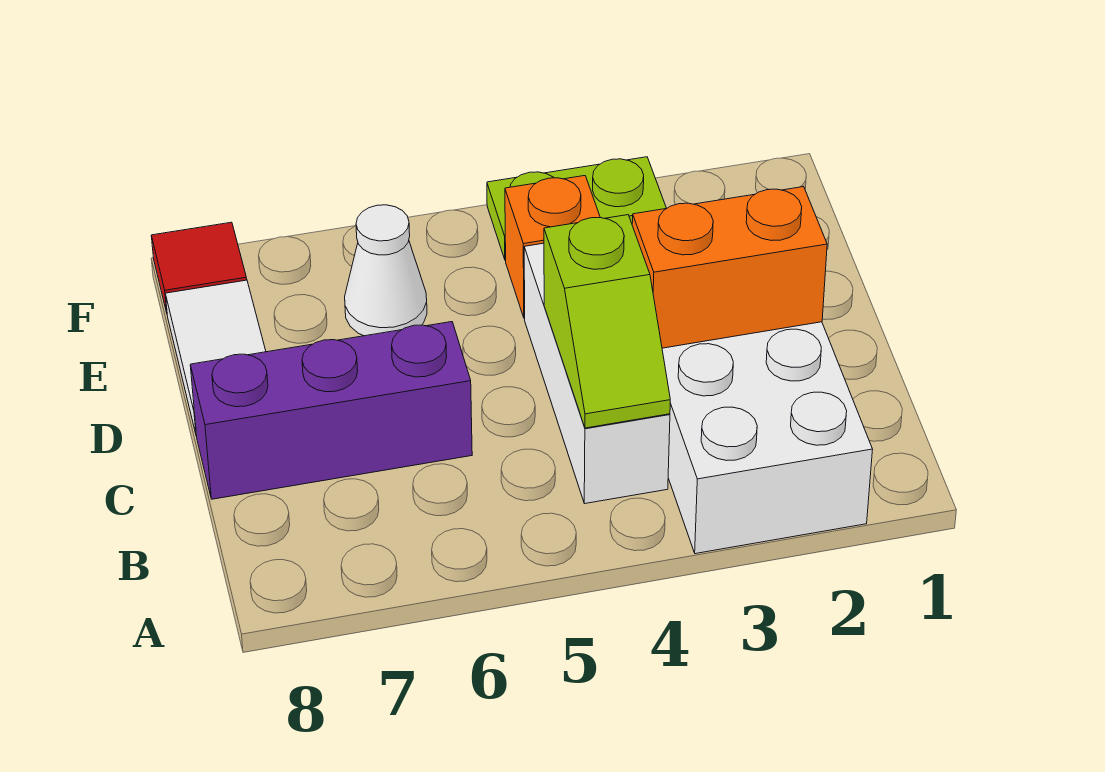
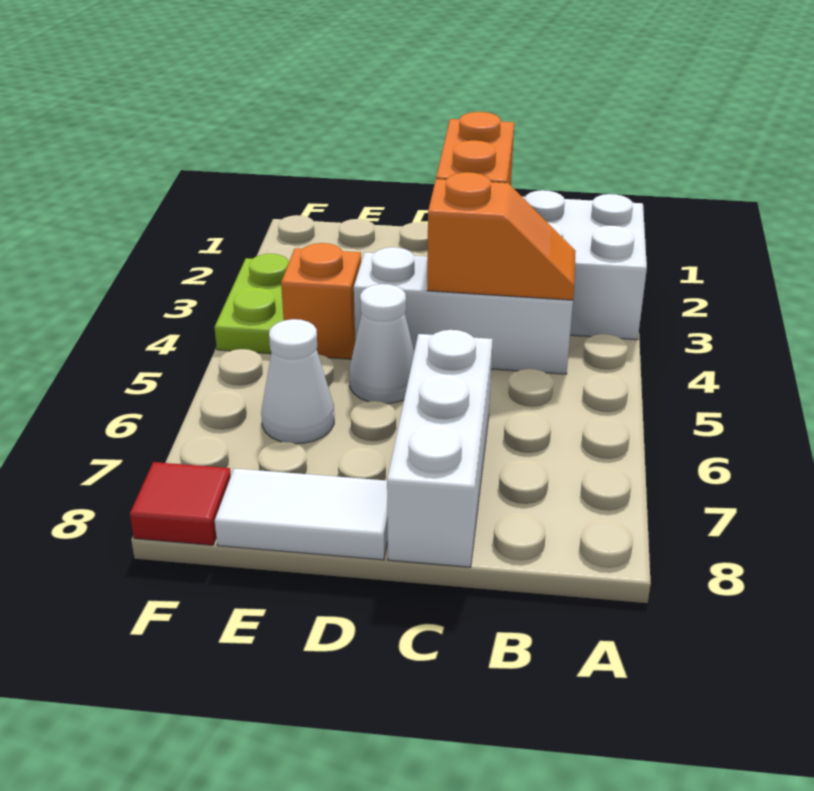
lime 1x2 slope [544,215,670,428] -> orange 1x2 slope [427,172,576,300]
purple 1x3 brick [190,322,472,499] -> white 1x3 brick [387,330,493,567]
none -> white 1x1 cone [349,284,414,404]

